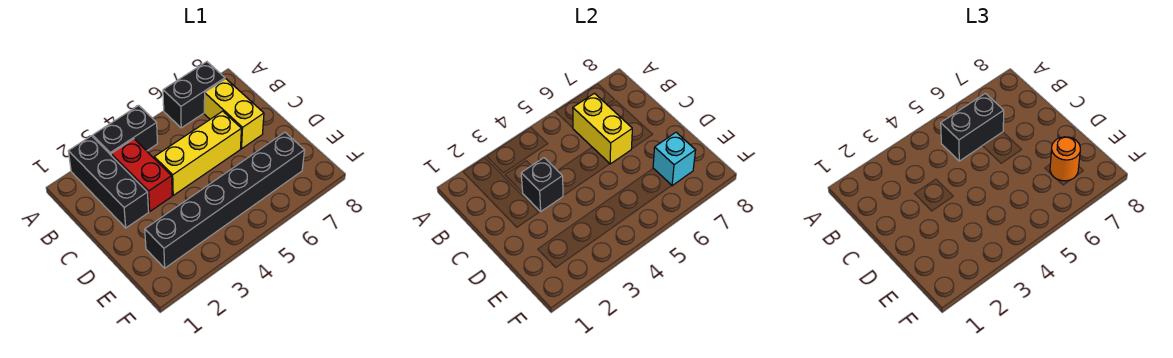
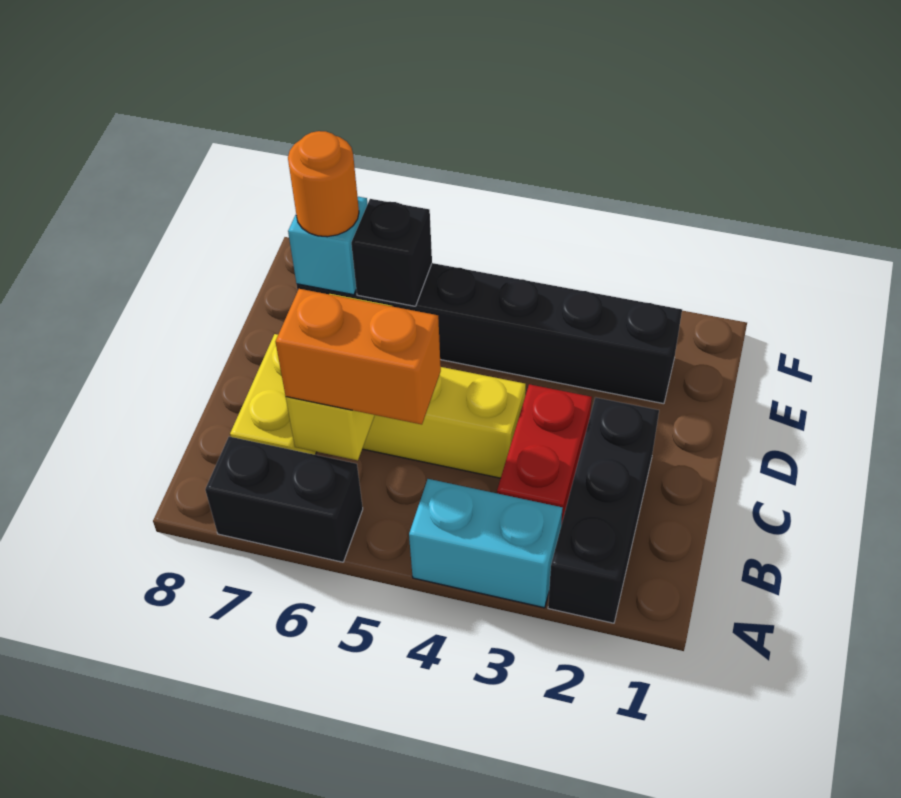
black 1x2 brick [93,105,157,155] -> cyan 1x2 brick [409,479,562,608]
black 1x2 brick [941,93,1004,161] -> orange 1x2 brick [275,289,441,424]
black 1x1 brick [521,158,563,211] -> black 1x1 brick moved to [351,199,432,306]

